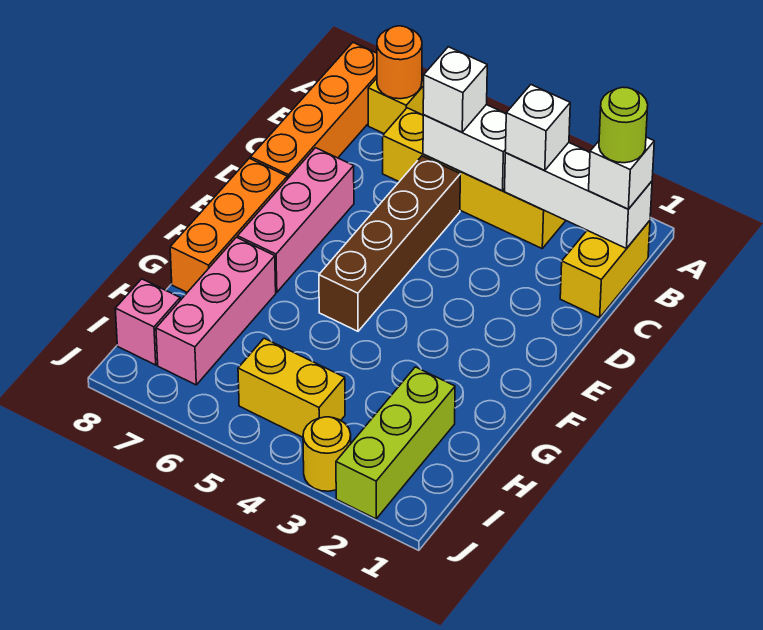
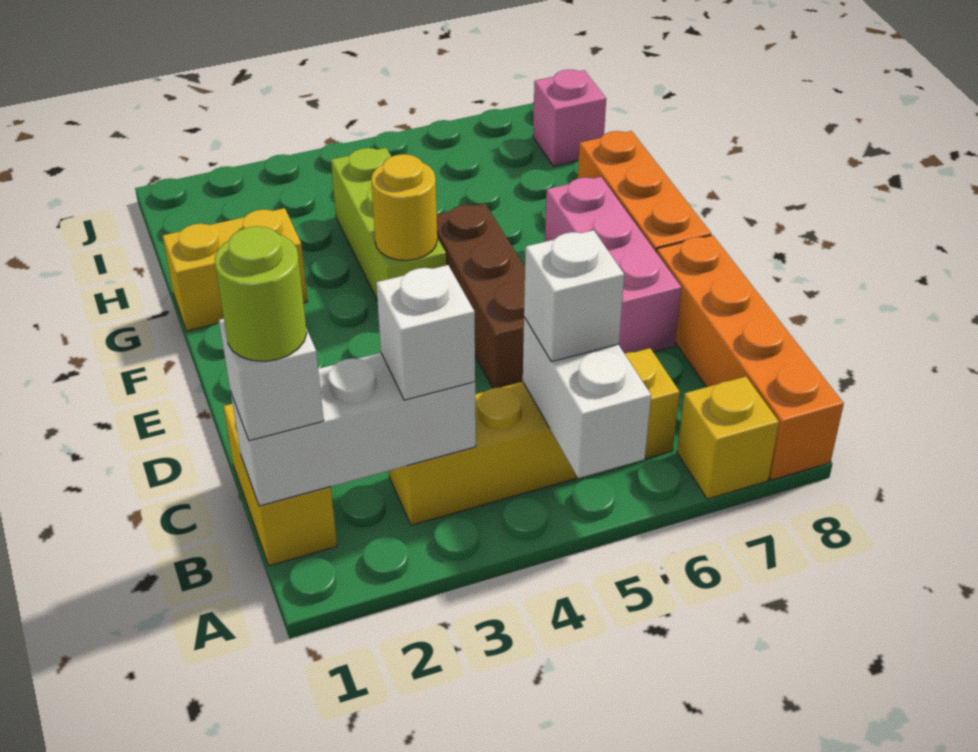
orange 1x1 round brick [377,26,422,99] -> none
white 1x2 brick [423,105,506,191] -> white 1x2 brick turned to [523,317,651,478]
brown 1x4 brick [319,156,460,331] -> brown 1x3 brick [437,203,525,388]
pink 1x3 brick [156,237,276,385] -> none
lime 1x3 brick [336,367,455,519] -> lime 1x3 brick moved to [331,148,446,299]
yellow 1x2 brick [238,338,345,437] -> yellow 1x2 brick moved to [163,208,308,331]
yellow 1x1 round brick [303,417,351,491] -> yellow 1x1 round brick moved to [371,154,437,260]

